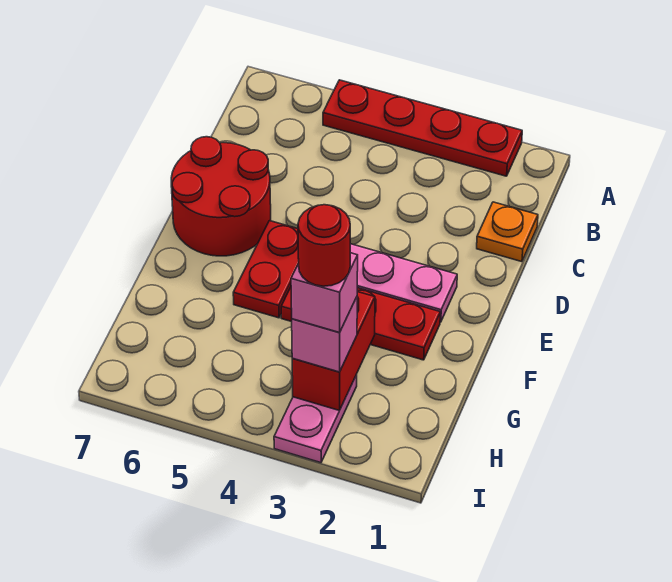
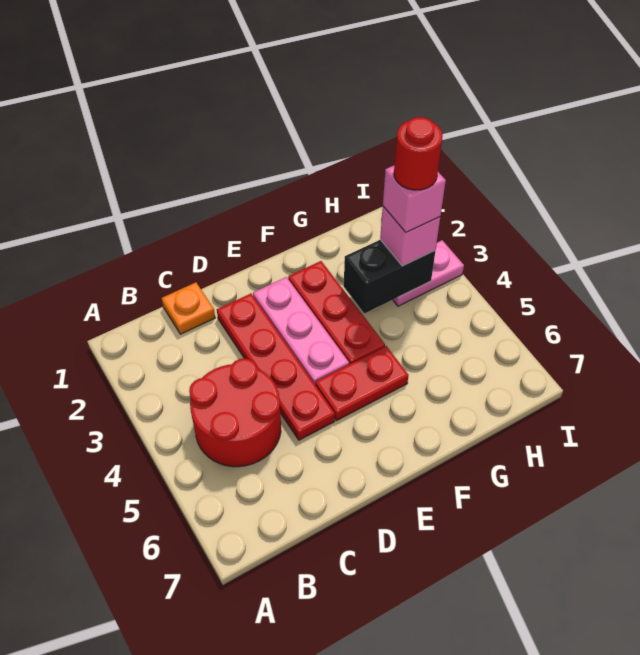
red 1x4 plate [323,80,522,176] -> red 1x4 plate moved to [217,294,335,440]
red 2x2 round brick [171,137,271,256] -> red 2x2 round brick moved to [189,358,281,467]
red 1x2 brick [292,292,375,411] -> black 1x2 brick [344,240,435,313]

